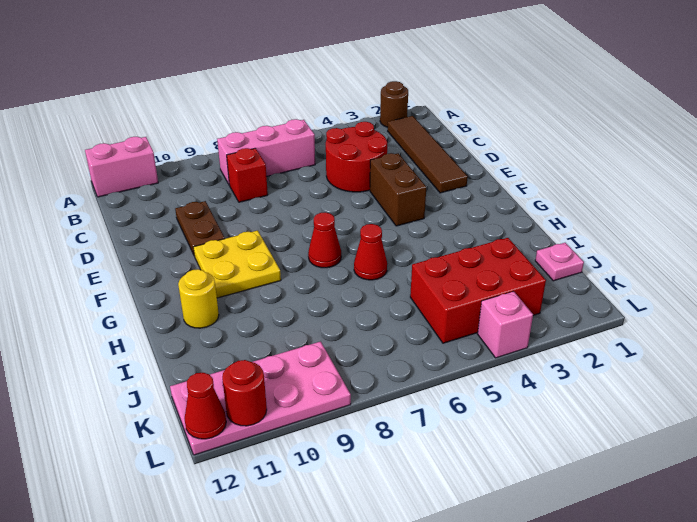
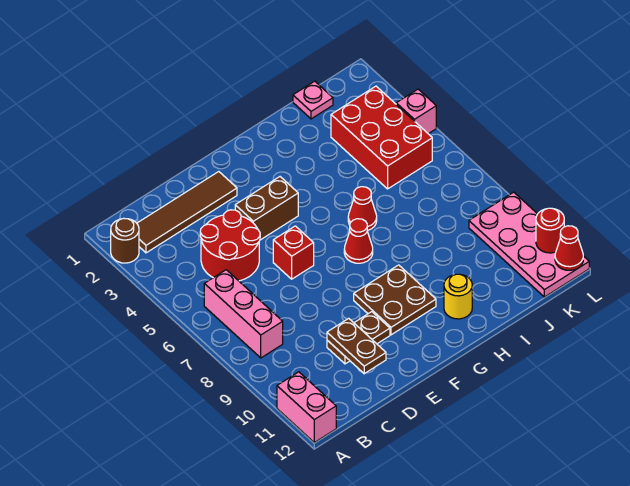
red 1x1 brick [227,148,268,202] -> red 1x1 brick moved to [273,226,314,279]
none -> brown 1x2 plate [327,318,386,374]
yellow 2x2 plate [193,230,281,298] -> brown 2x2 plate [354,265,436,335]

